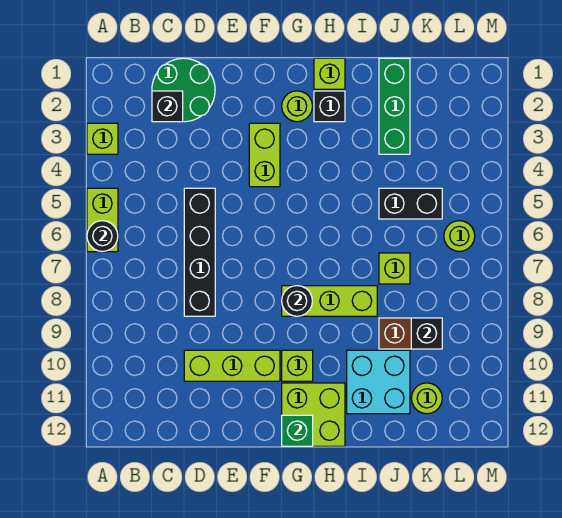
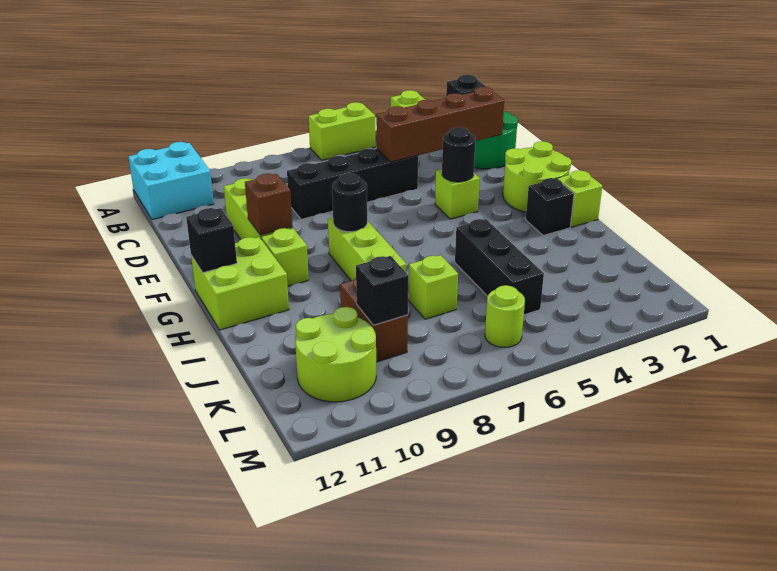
black 1x1 round brick [87,221,118,252] -> black 1x1 round brick moved to [442,127,475,182]
none -> brown 1x4 brick [376,87,504,162]
lime 1x2 brick [249,123,280,187] -> lime 1x1 brick [435,169,480,219]
none -> brown 1x1 brick [245,173,292,235]
lime 1x1 round brick [282,91,312,122] -> lime 2x2 round brick [503,141,571,212]
green 1x1 brick [282,415,313,446] -> black 1x1 brick [186,208,237,273]
cyan 2x2 brick [347,350,410,414] -> cyan 2x2 brick moved to [128,142,214,220]
green 1x3 brick [379,58,410,154] -> none
black 1x2 brick [379,188,442,219] -> black 1x3 brick [455,219,544,315]
lime 1x1 round brick [411,383,442,414] -> lime 2x2 round brick [295,307,376,402]

